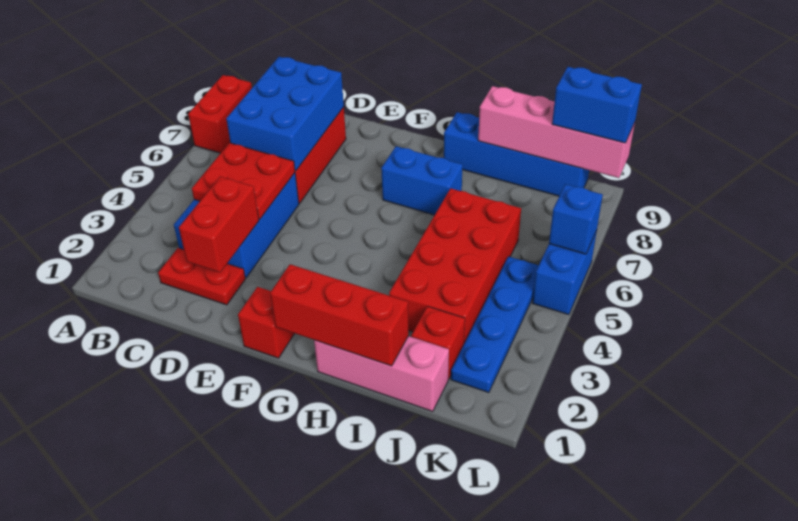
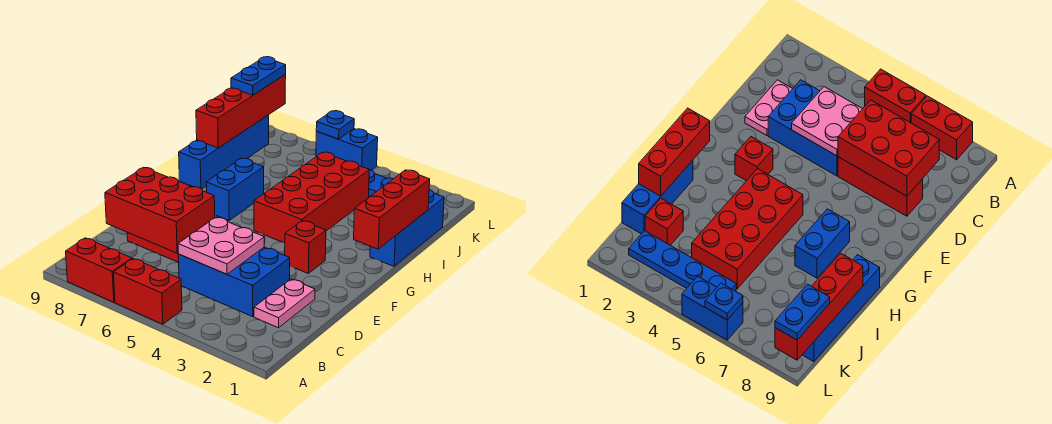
red 1x2 plate [158,248,245,305] -> pink 1x2 plate [254,279,315,328]
red 2x2 plate [192,143,295,219] -> pink 2x2 plate [178,217,264,274]
blue 2x3 brick [226,57,344,171] -> red 2x3 brick [105,167,215,253]
red 1x2 brick [179,177,259,272] -> red 1x2 brick moved to [114,259,182,324]
red 1x1 brick [238,287,295,358] -> red 1x1 brick moved to [285,221,326,273]
pink 1x3 brick [314,336,449,411] -> blue 1x3 brick [370,190,444,266]
red 2x4 brick [389,188,521,343] -> red 2x4 brick turned to [254,152,369,243]
pink 1x4 brick [478,86,635,178] -> red 1x4 brick [196,75,286,148]
blue 1x2 brick [552,67,642,143] -> blue 1x2 plate [231,57,286,95]
blue 1x1 brick [549,184,603,254] -> blue 1x1 plate [316,111,354,139]

